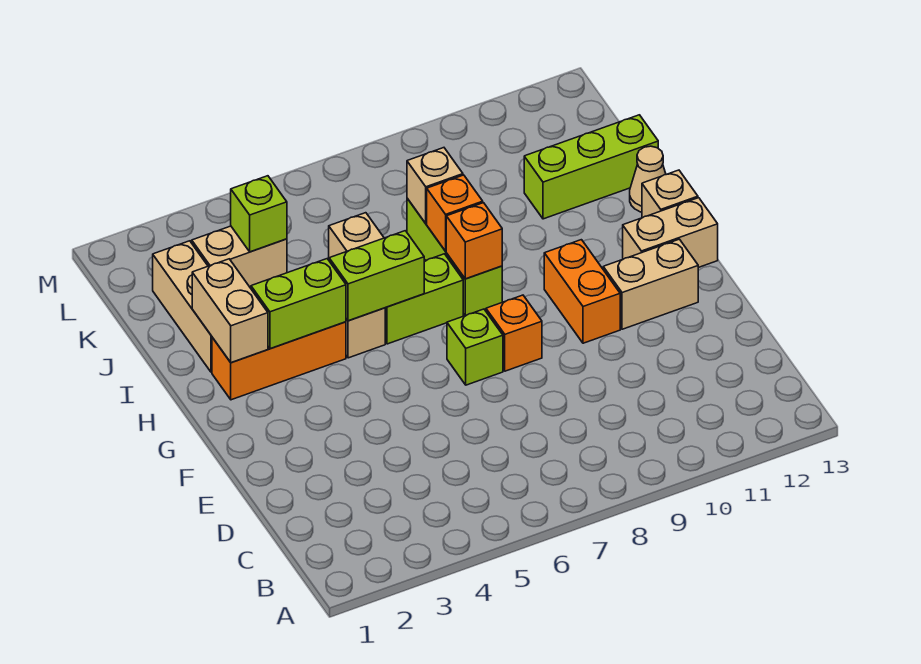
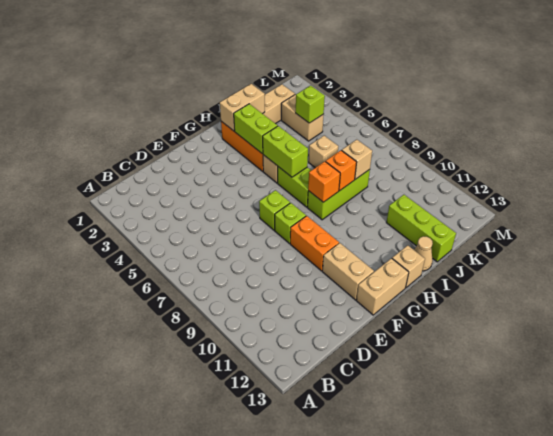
orange 1x1 brick [486,295,542,371] -> lime 1x1 brick [275,203,306,244]
orange 1x2 brick [544,240,620,343] -> orange 1x2 brick turned to [290,216,339,271]
tan 1x2 brick [623,198,718,268] -> tan 1x2 brick turned to [356,258,409,315]

